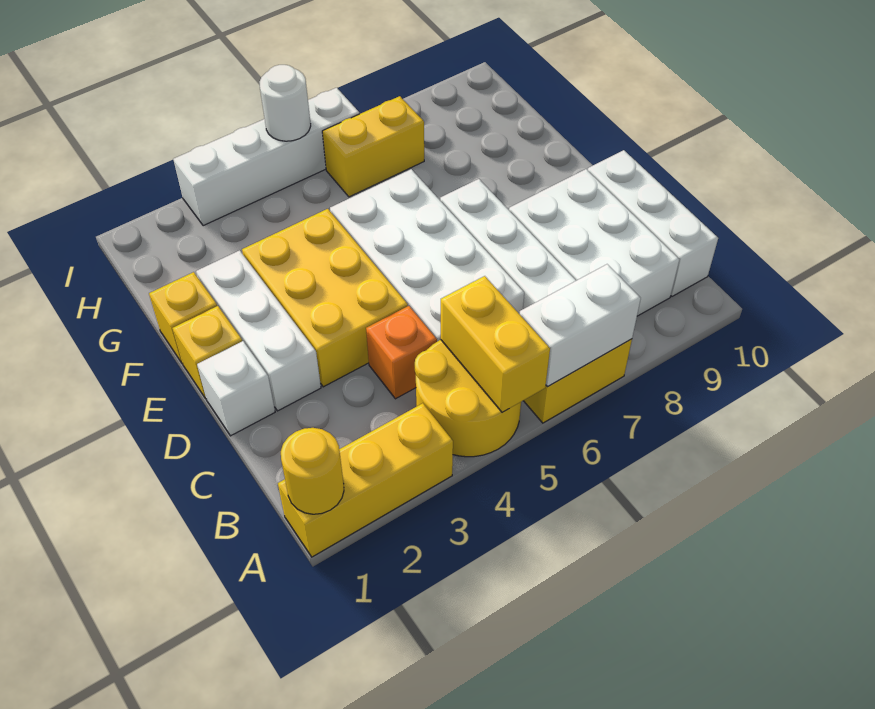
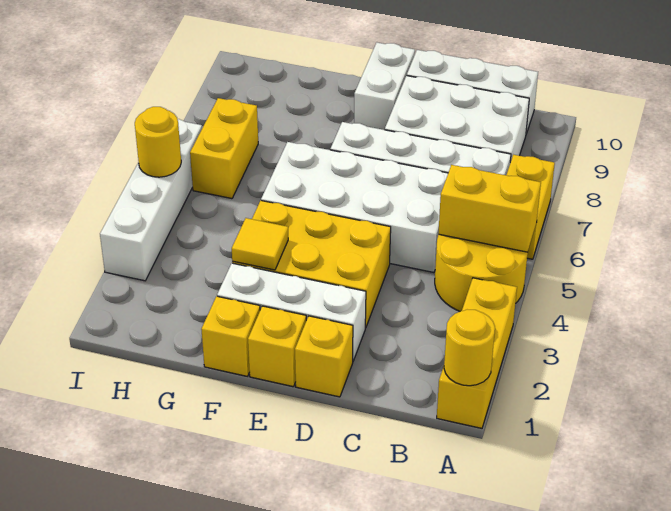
white 1x2 brick [520,264,641,386] -> white 1x2 brick moved to [354,43,415,130]
orange 1x1 brick [366,306,437,399] -> none
white 1x1 brick [197,341,275,436] -> yellow 1x1 brick [295,316,353,397]
none -> yellow 1x1 tile [232,218,288,270]
white 1x1 round brick [260,65,311,141] -> yellow 1x1 round brick [135,107,181,177]

